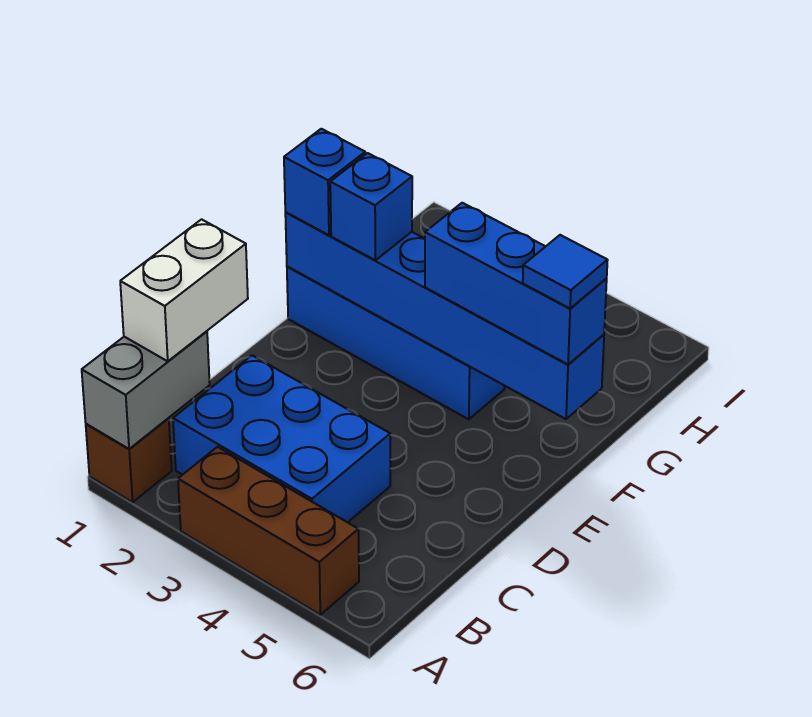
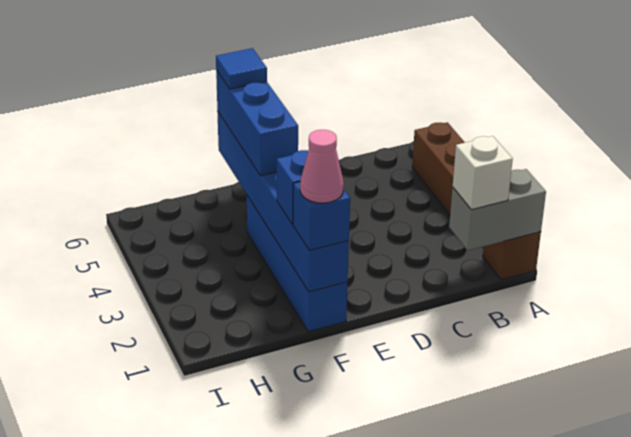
white 1x2 brick [120,219,248,361] -> white 1x1 brick [453,136,513,210]
blue 2x3 brick [173,355,390,522] -> none
none -> pink 1x1 cone [300,130,344,203]

